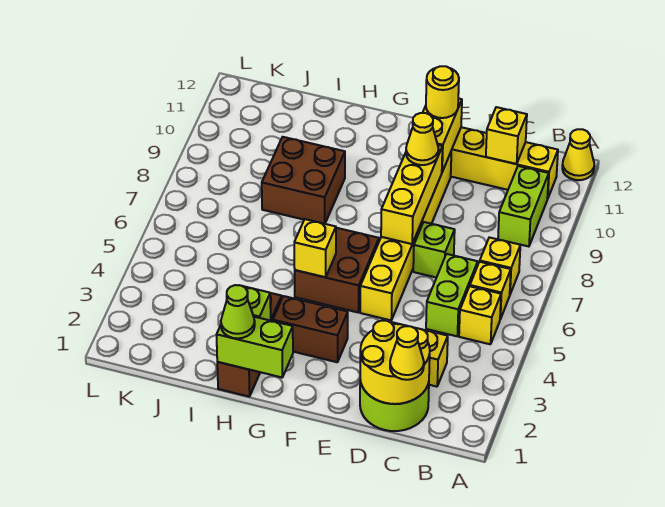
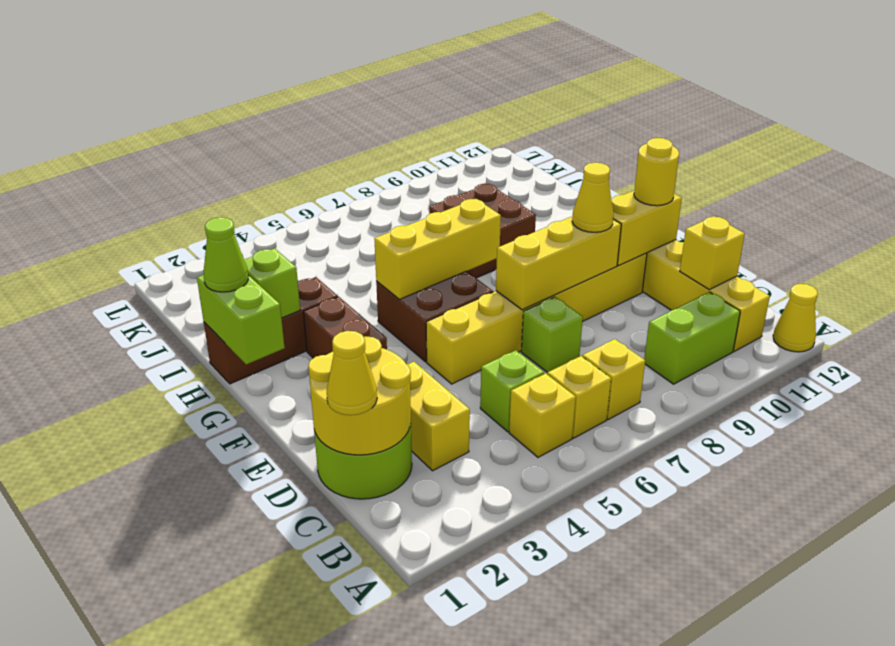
lime 1x2 brick [426,254,478,336] -> lime 1x1 brick [480,350,544,432]
yellow 1x1 brick [294,219,336,277] -> yellow 1x3 brick [374,199,501,299]

